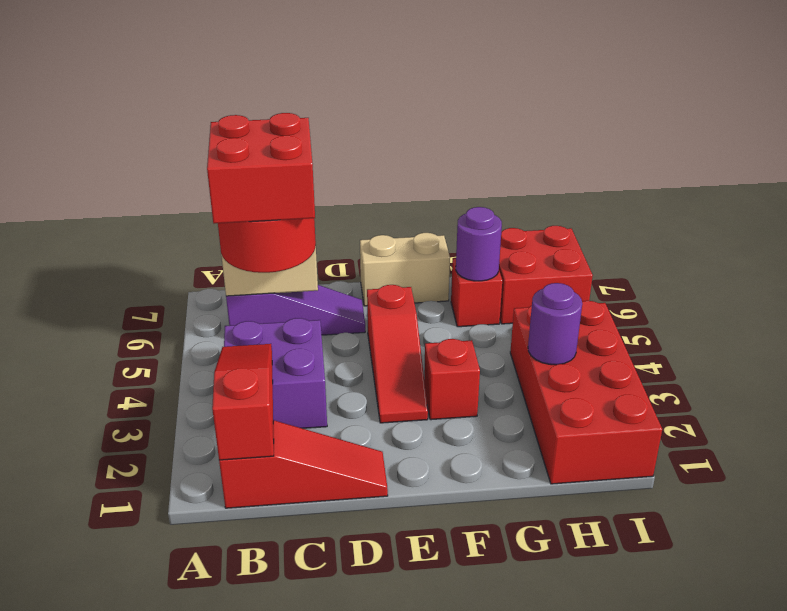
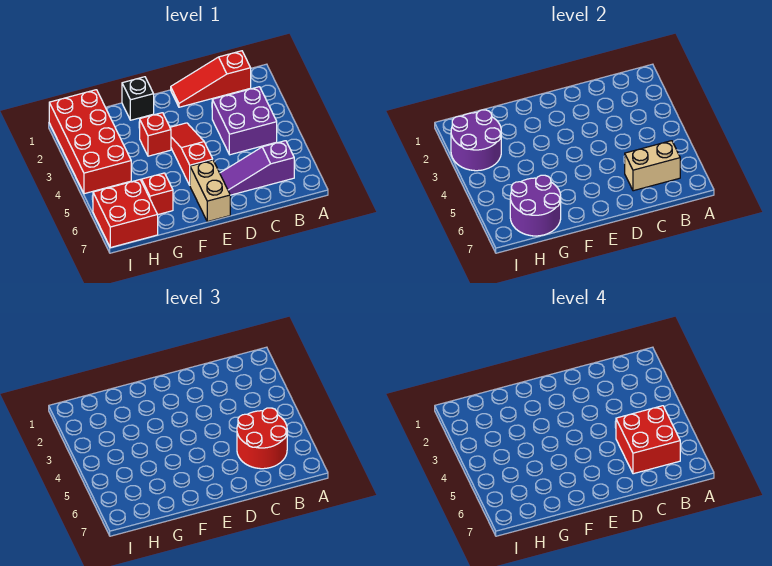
red 1x3 slope [212,344,274,460] -> none
tan 1x2 brick [360,233,450,306] -> tan 1x2 brick turned to [190,160,230,222]
none -> black 1x1 brick [122,77,154,120]
purple 1x1 round brick [456,207,502,281] -> purple 2x2 round brick [510,175,561,236]
purple 1x1 round brick [528,283,582,365] -> purple 2x2 round brick [451,110,501,171]

